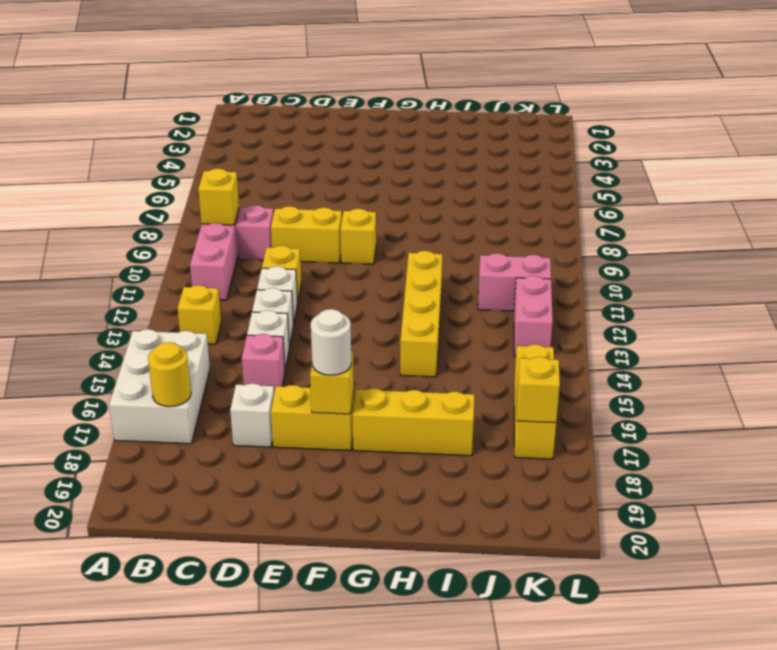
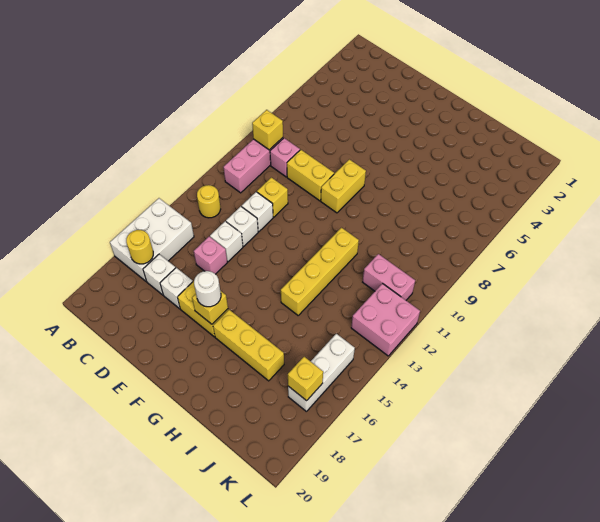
yellow 1x1 brick [178,285,221,344] -> yellow 1x1 round brick [197,185,221,218]
none -> white 1x1 brick [143,254,175,295]
yellow 1x1 brick [340,209,376,264] -> yellow 1x2 brick [321,159,366,213]
pink 1x2 brick [514,276,553,356] -> pink 2x2 brick [351,284,420,356]
yellow 1x3 brick [514,344,556,459] -> white 1x3 brick [288,334,355,412]

